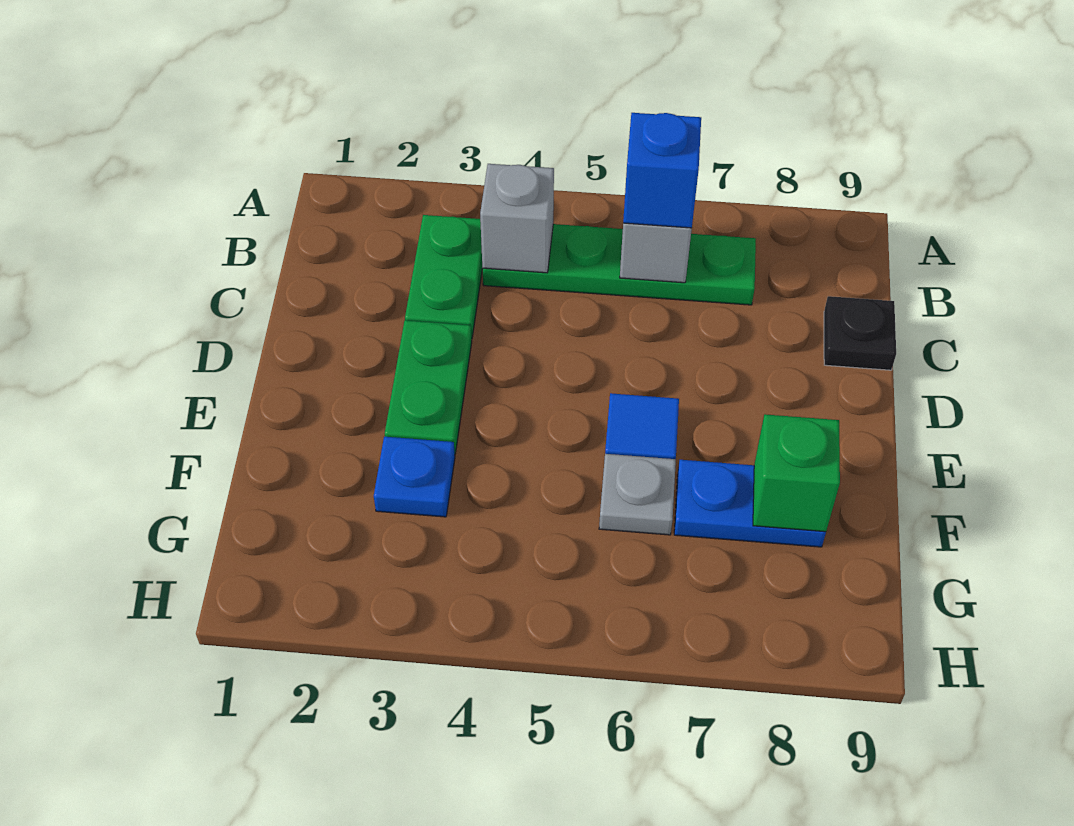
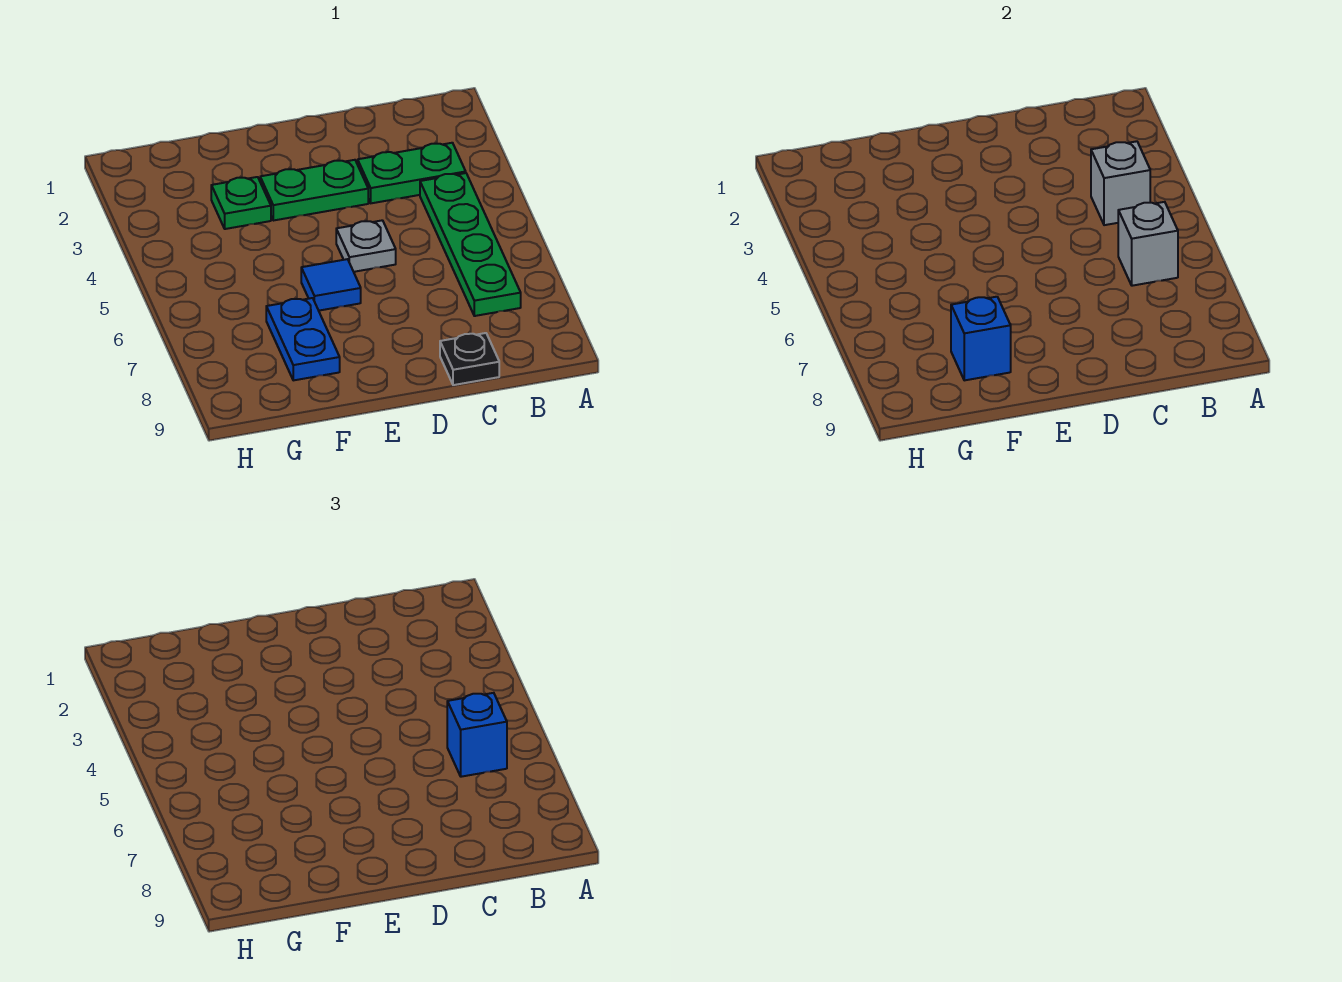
blue 1x1 plate [374,437,455,517] -> green 1x1 plate [211,177,271,229]
grey 1x1 plate [599,454,676,535] -> grey 1x1 plate moved to [336,220,396,272]
green 1x1 brick [753,414,840,532] -> blue 1x1 brick [951,297,1011,380]

